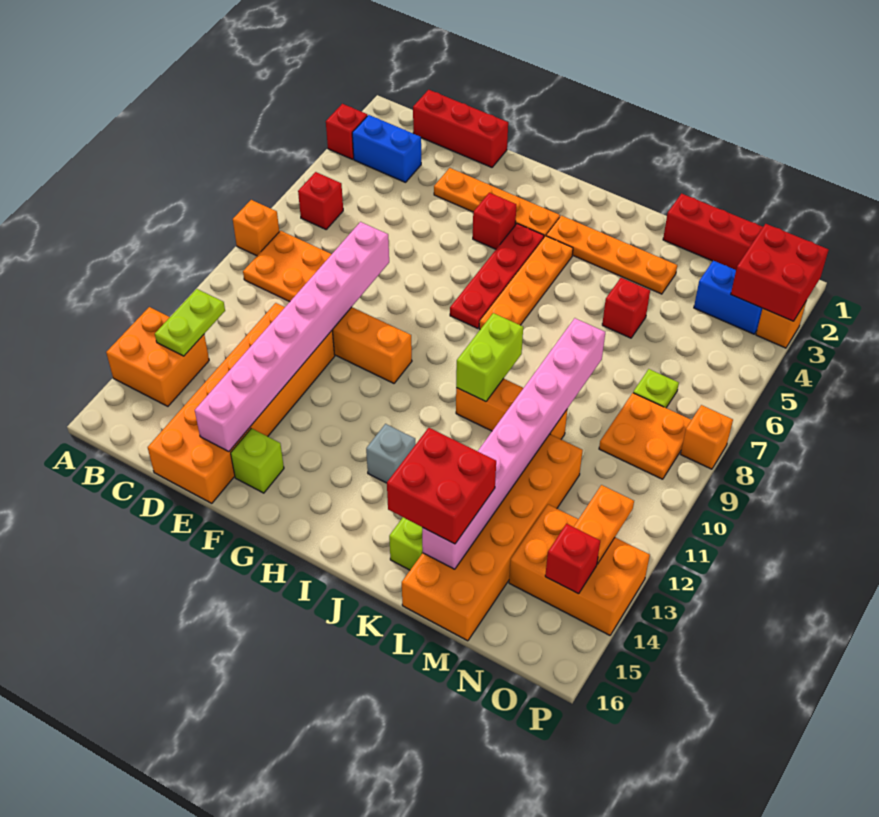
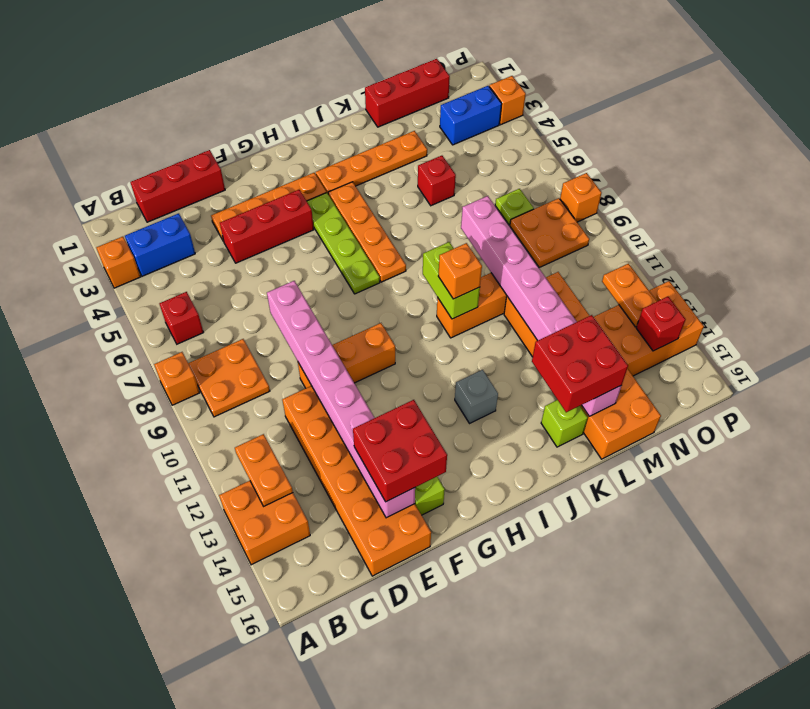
red 1x1 brick [326,104,367,159] -> orange 1x1 brick [96,237,140,288]
lime 1x2 plate [155,289,225,356] -> orange 1x2 plate [235,434,293,506]
red 1x1 brick [473,193,516,249] -> red 1x3 brick [220,190,314,263]
red 1x4 plate [450,224,544,329] -> lime 1x4 plate [307,193,380,294]
none -> orange 1x1 brick [438,243,482,299]
red 2x2 brick [731,224,829,321] -> red 2x2 brick moved to [353,400,447,502]

